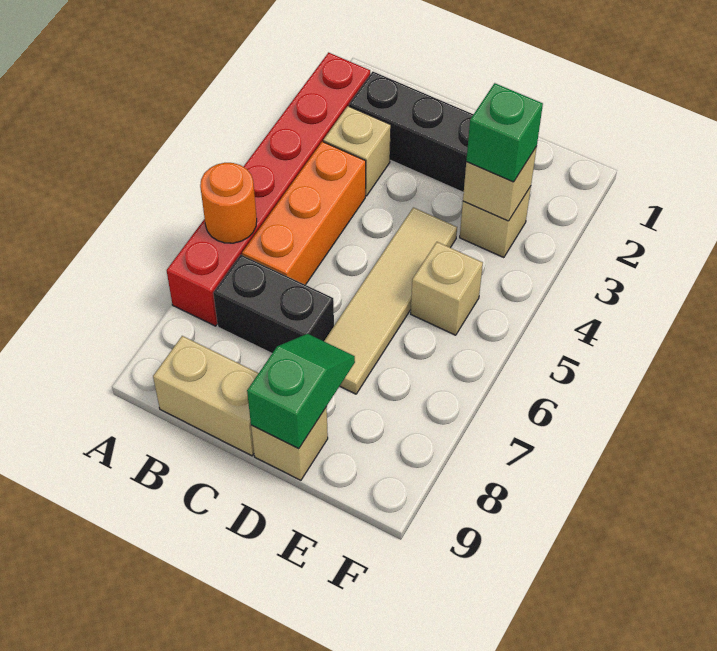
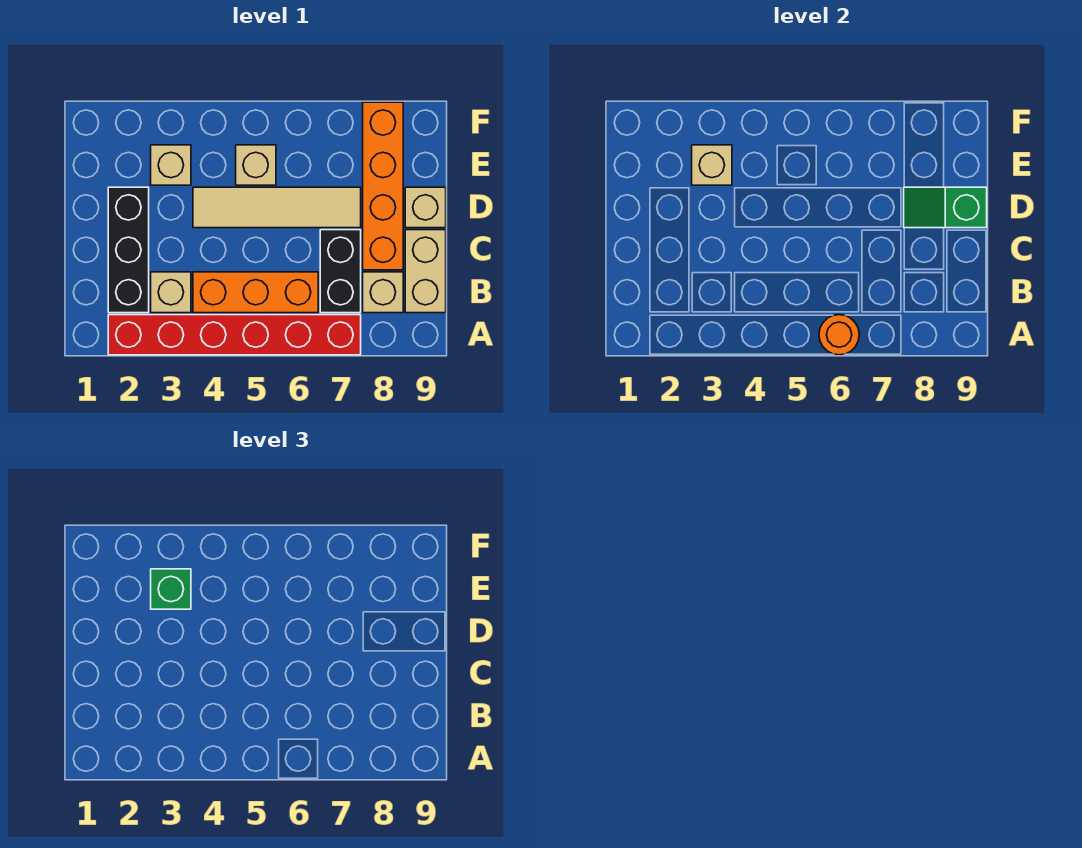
none -> tan 1x1 brick [363,272,403,313]
none -> orange 1x4 brick [363,102,403,270]

